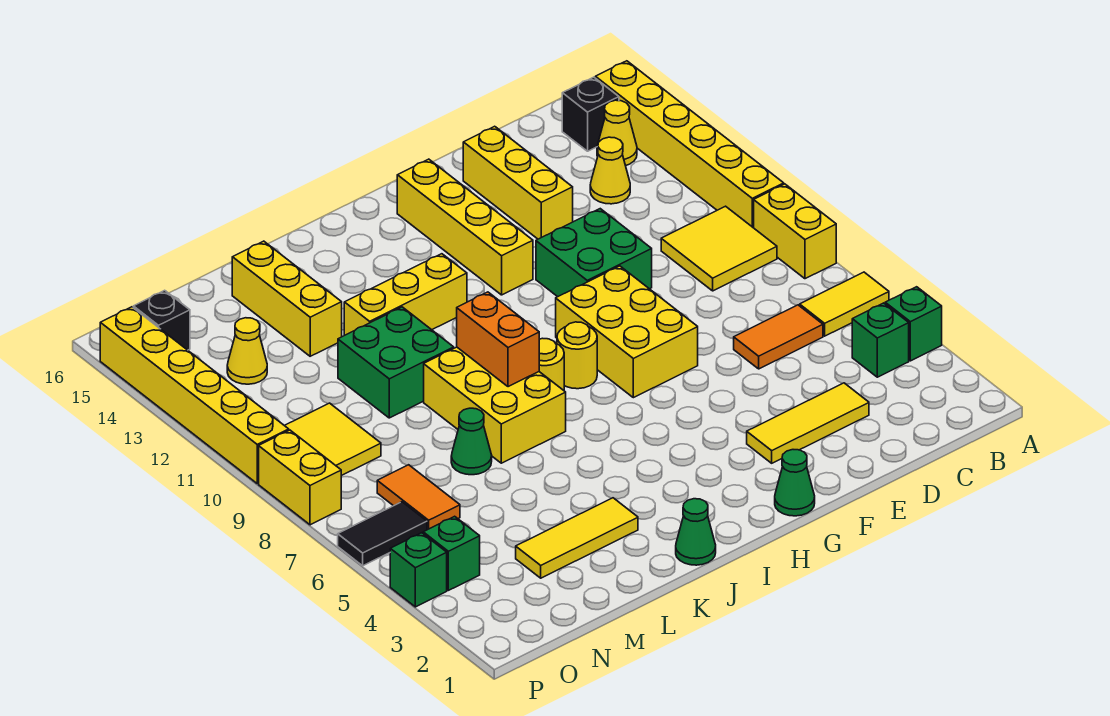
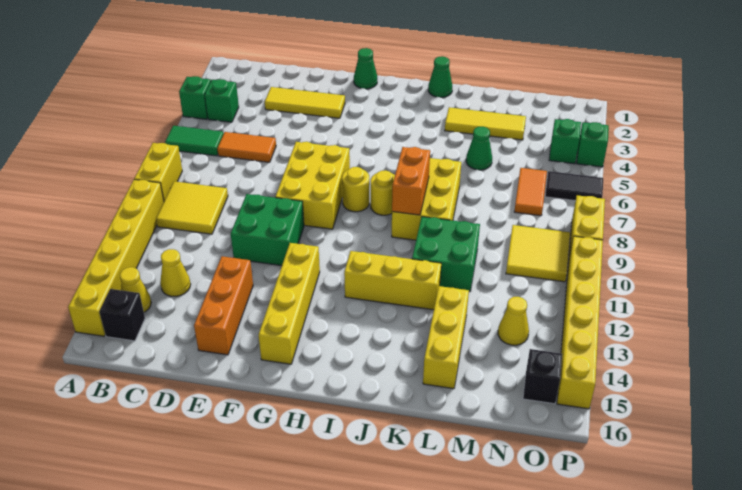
yellow 1x2 tile [800,272,889,336] -> green 1x2 tile [165,126,224,156]
yellow 1x3 brick [463,126,573,239] -> orange 1x3 brick [194,256,253,355]
green 1x1 cone [451,408,492,475] -> green 1x1 cone moved to [466,127,492,170]

